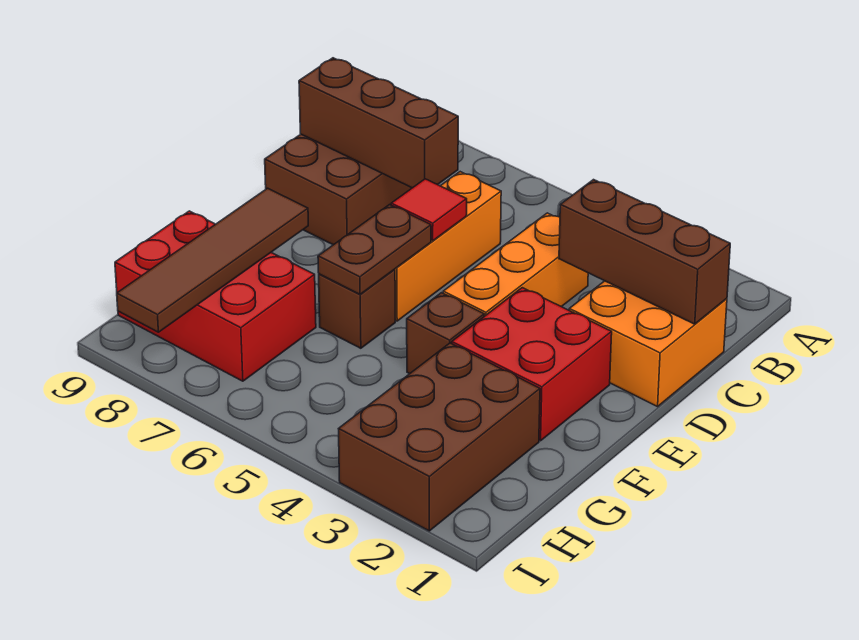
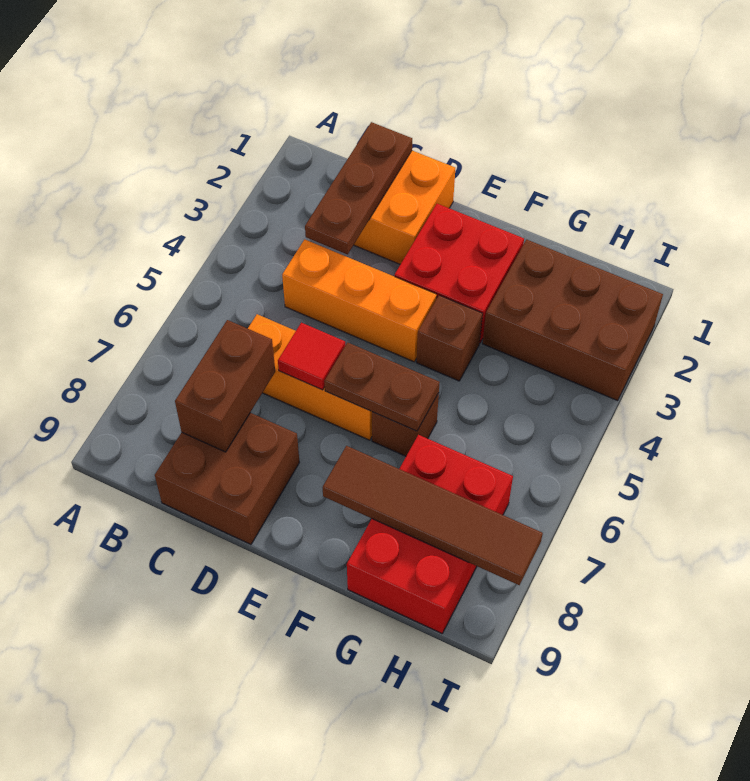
brown 1x3 brick [559,180,730,324] -> brown 1x3 plate [305,122,412,254]
brown 1x3 brick [299,58,458,188] -> brown 1x2 brick [175,320,275,452]

